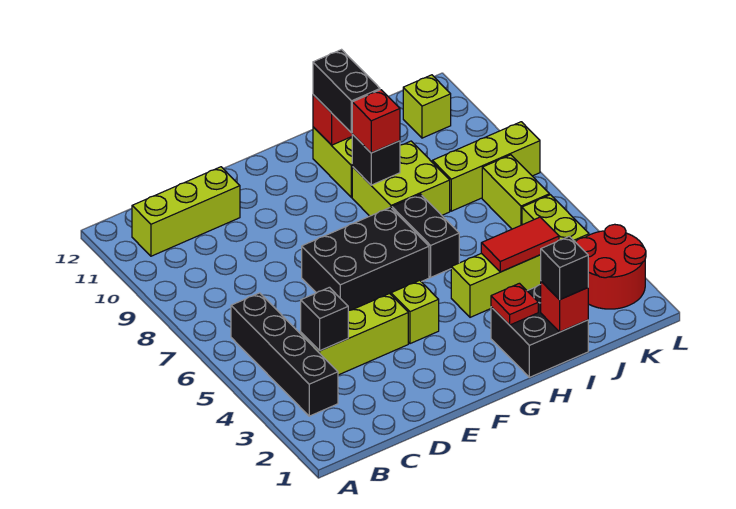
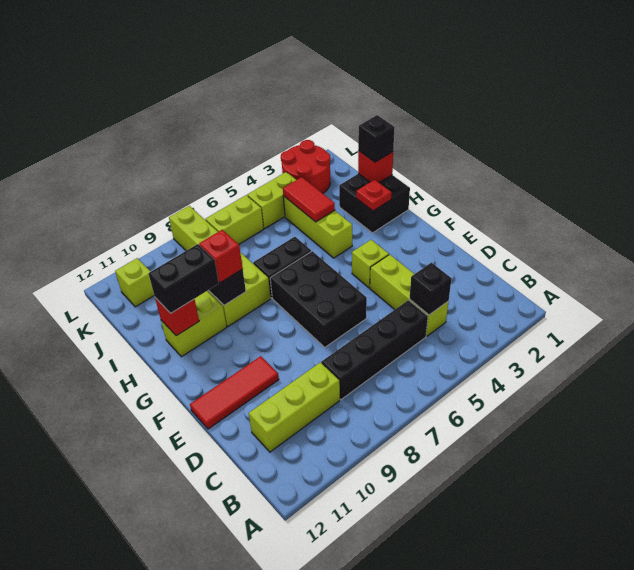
black 1x4 brick [231,293,338,416] -> black 1x4 brick moved to [321,300,428,400]
lime 1x3 brick [132,167,240,256] -> lime 1x3 brick turned to [249,362,340,452]
none -> red 1x3 tile [190,356,279,429]

